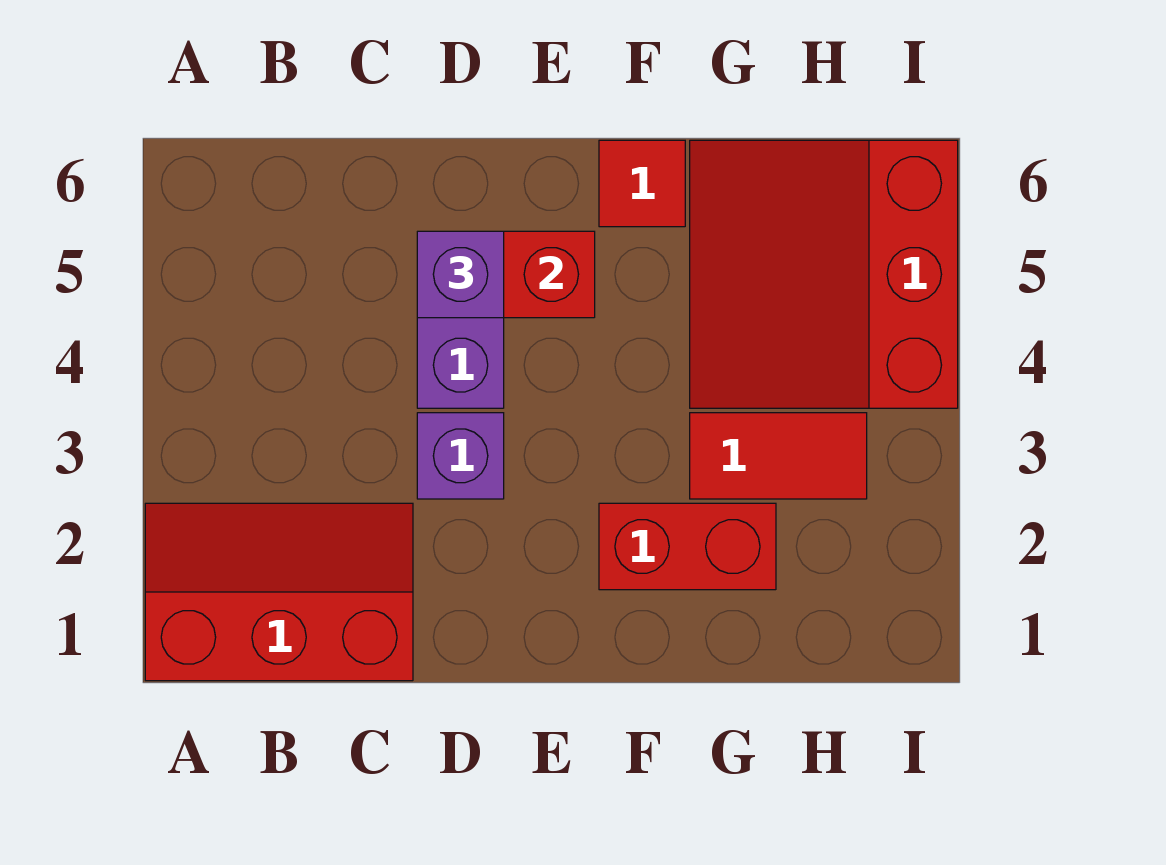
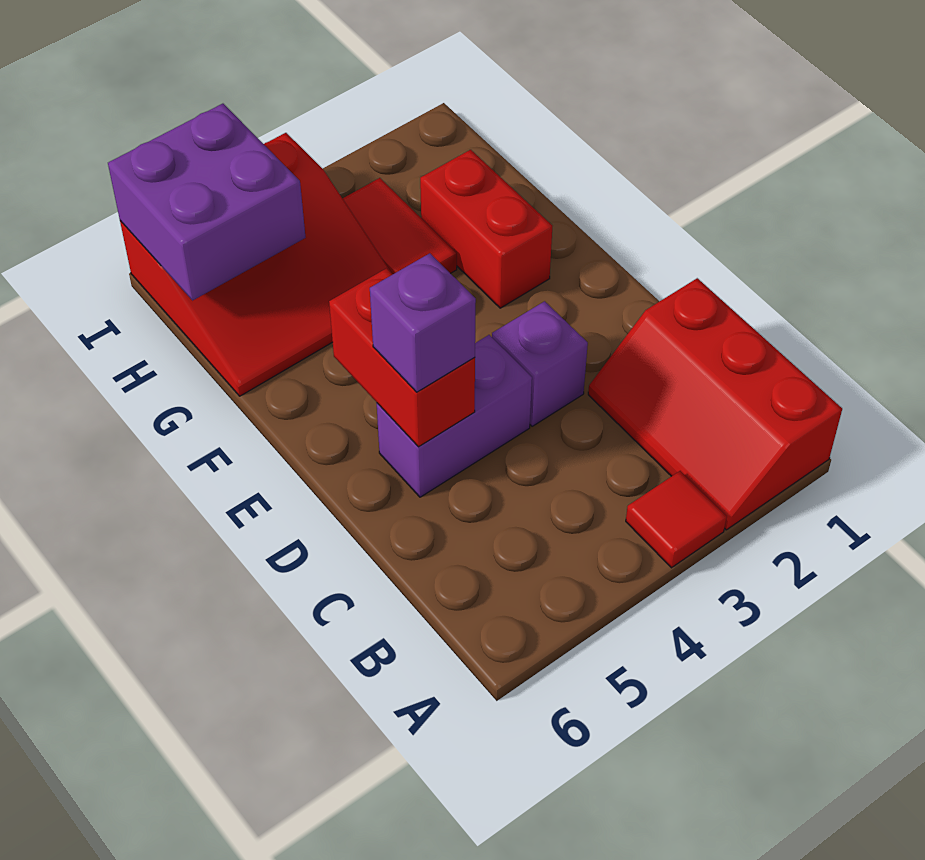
red 1x1 tile [599,140,685,227] -> red 1x1 tile moved to [626,471,727,568]
none -> purple 2x2 brick [108,104,306,301]

